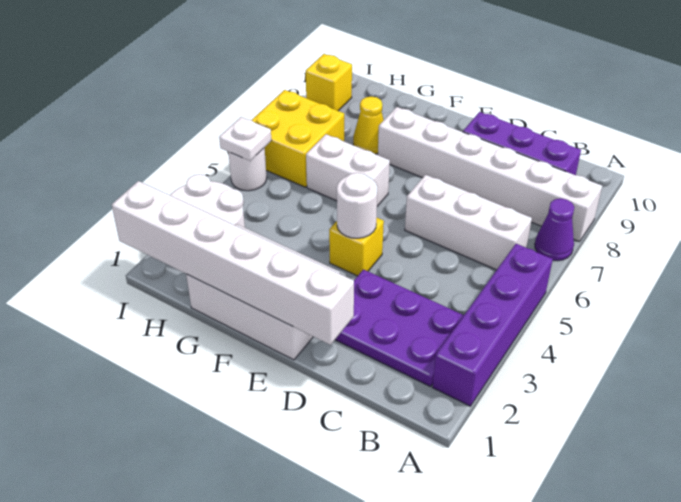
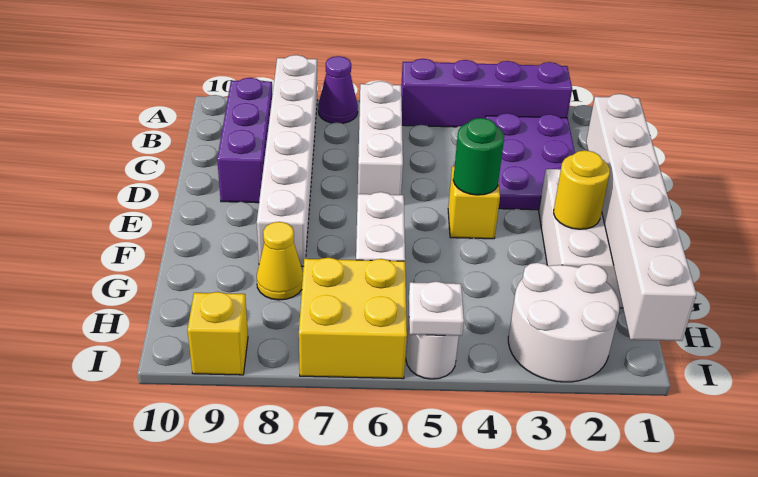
white 1x1 round brick [337,173,378,238] -> green 1x1 round brick [453,118,504,195]
none -> yellow 1x1 round brick [554,150,610,229]

